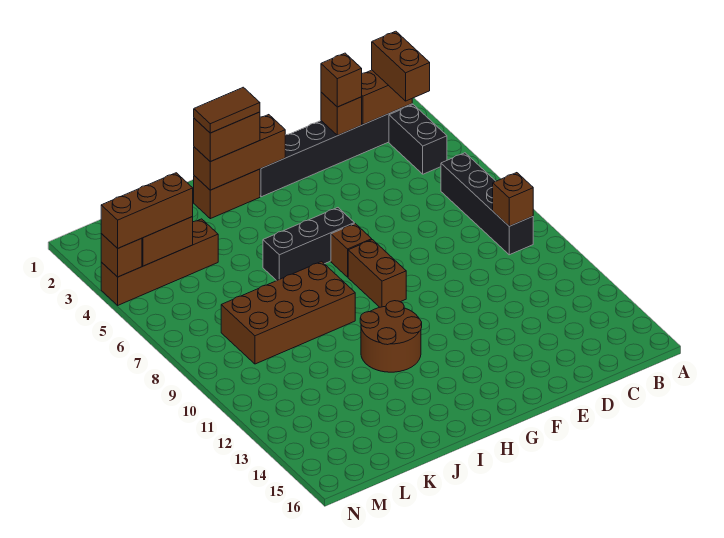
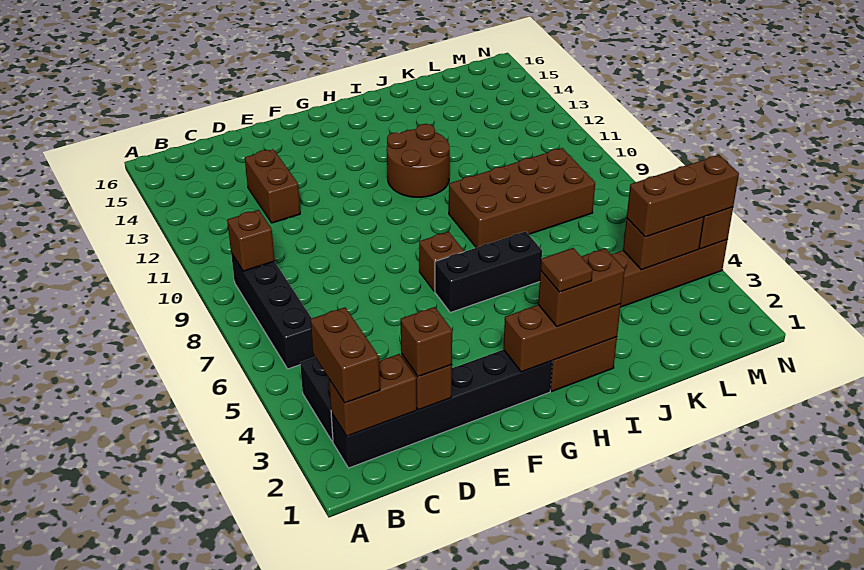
brown 1x2 brick [348,240,406,307] -> brown 1x2 brick moved to [245,149,300,223]
brown 1x2 tile [194,87,260,133] -> brown 1x1 tile [541,248,593,292]

